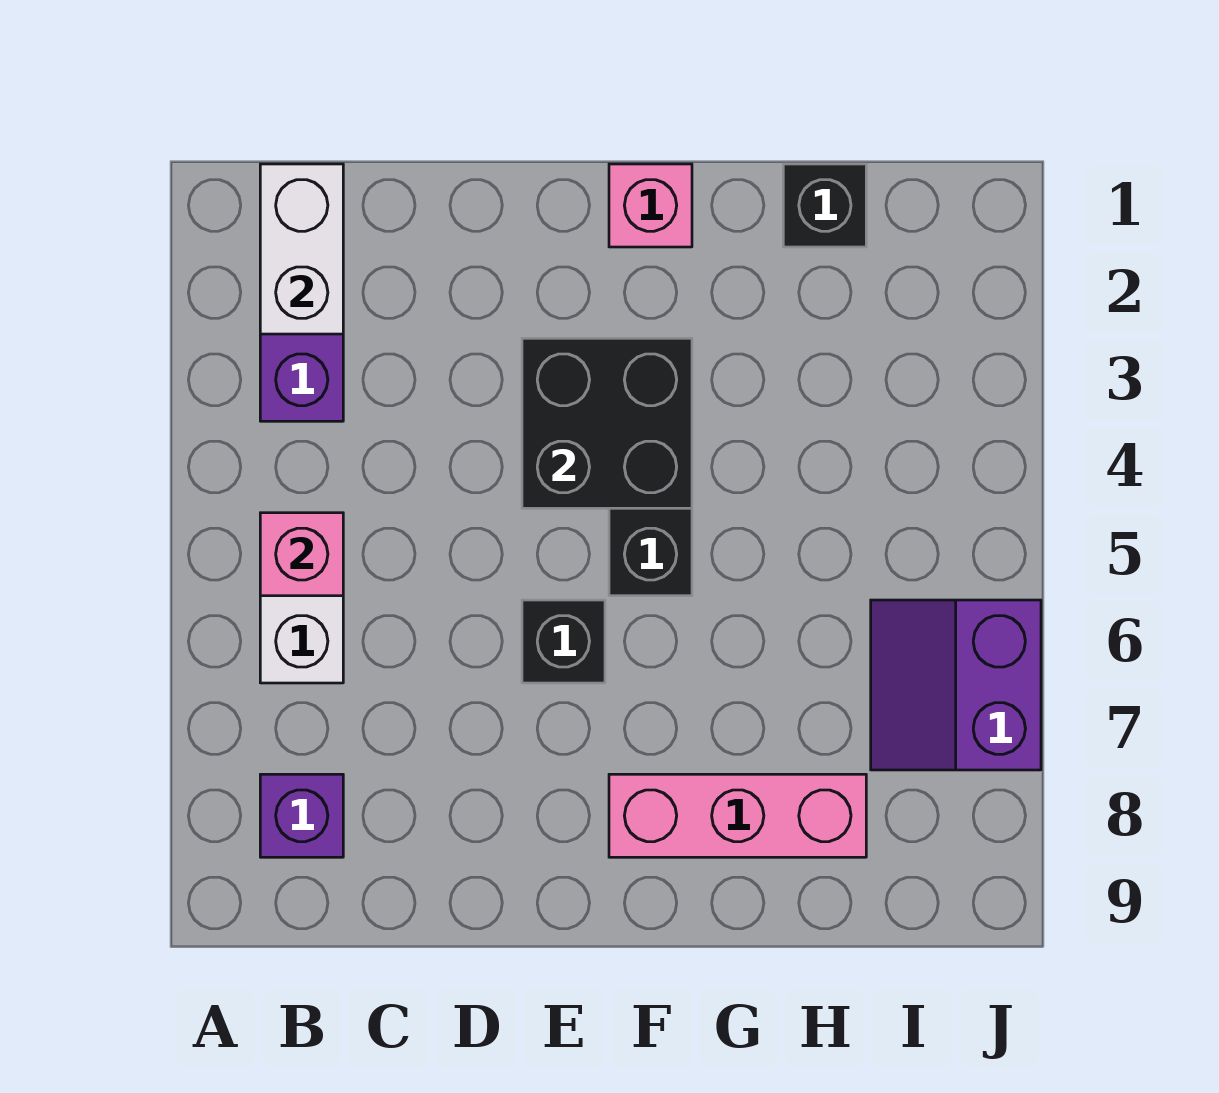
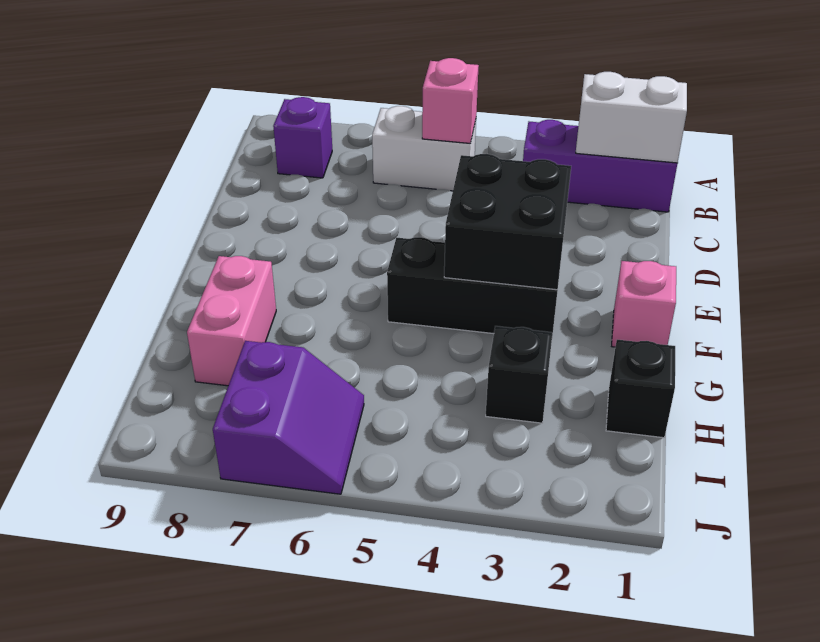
black 1x1 brick [522,600,605,683] -> black 1x1 brick moved to [486,326,553,423]
pink 1x3 brick [609,774,866,857] -> pink 1x2 brick [187,256,276,386]
purple 2x2 slope [871,600,1041,770] -> purple 2x2 slope turned to [213,341,364,494]

